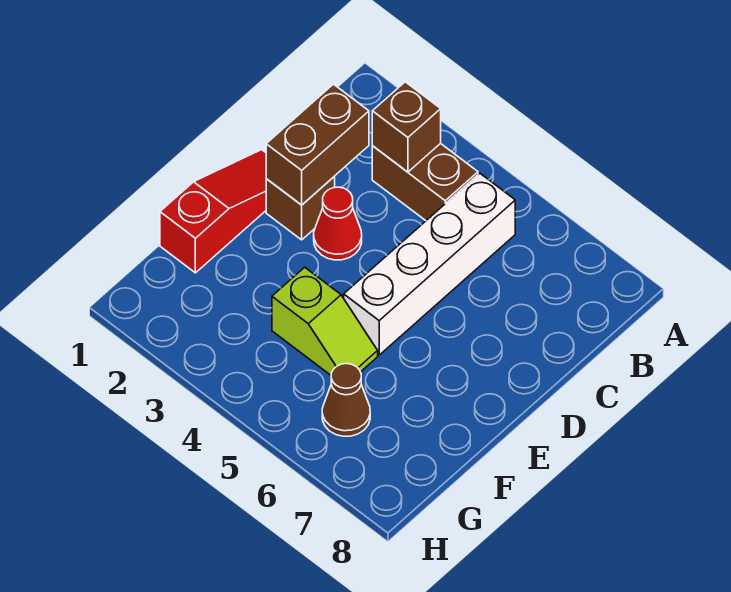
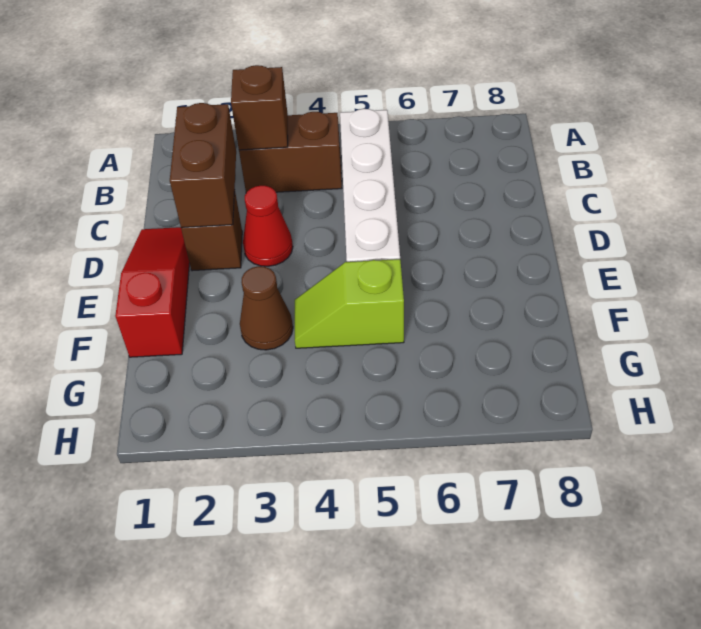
lime 1x2 slope [272,267,378,375] -> lime 1x2 slope turned to [295,259,404,348]
brown 1x1 cone [322,364,370,436] -> brown 1x1 cone moved to [240,266,293,350]

